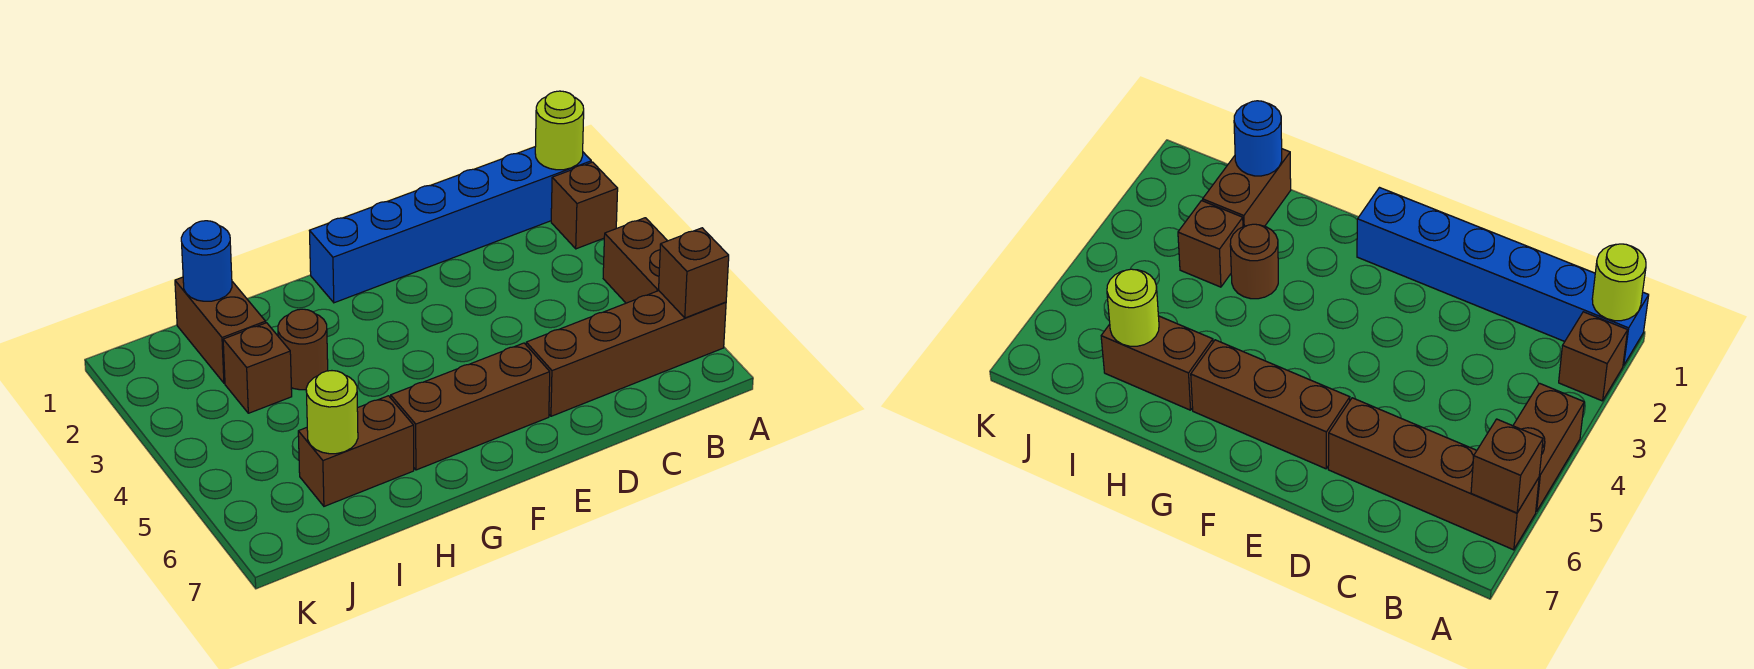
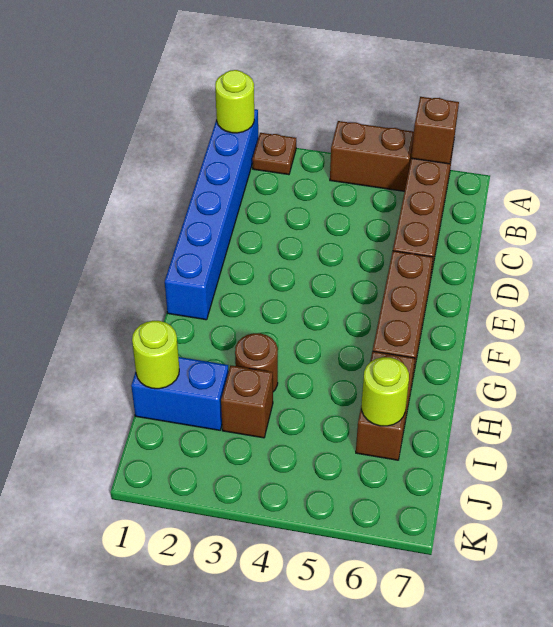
brown 1x1 brick [551,162,618,249] -> brown 1x1 plate [252,133,296,175]
brown 1x2 brick [175,277,266,383] -> blue 1x2 brick [131,357,229,430]
blue 1x1 round brick [181,221,232,301] -> lime 1x1 round brick [132,321,179,389]

